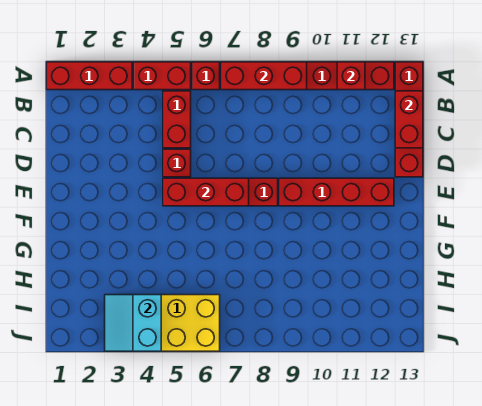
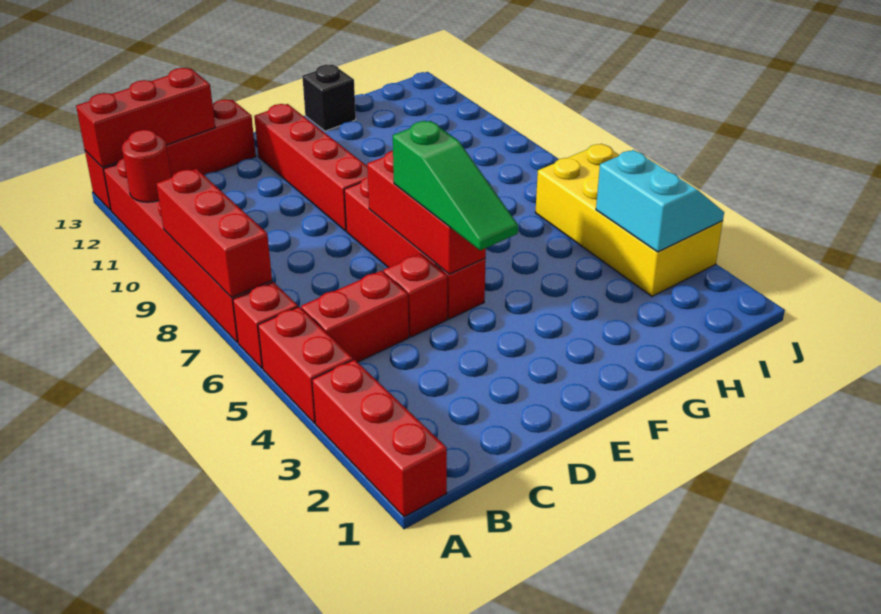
red 1x1 brick [337,62,365,90] -> red 1x1 round brick [122,130,171,202]
red 1x2 brick [395,91,423,148] -> red 1x3 brick [76,68,215,167]
none -> green 1x3 slope [393,121,518,250]
none -> black 1x1 brick [302,64,356,131]
cyan 2x2 slope [105,295,161,351] -> cyan 2x2 slope turned to [596,150,724,252]

